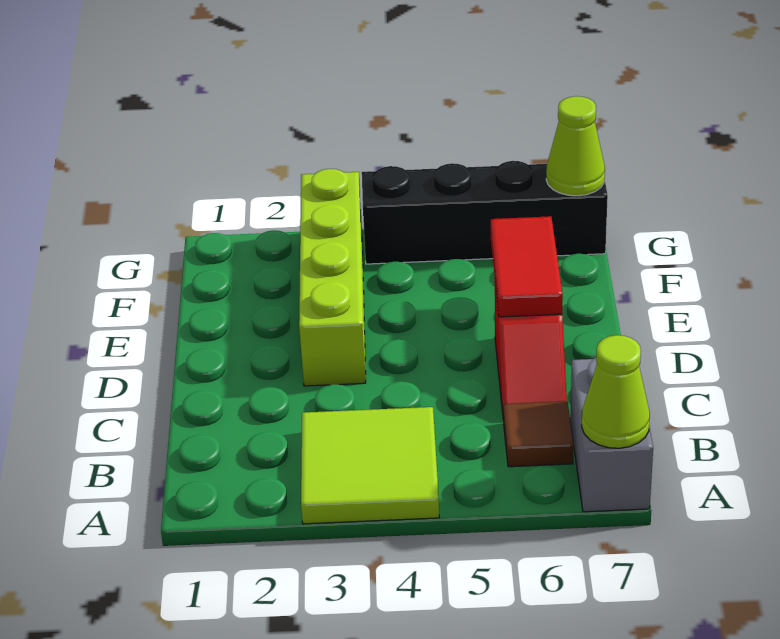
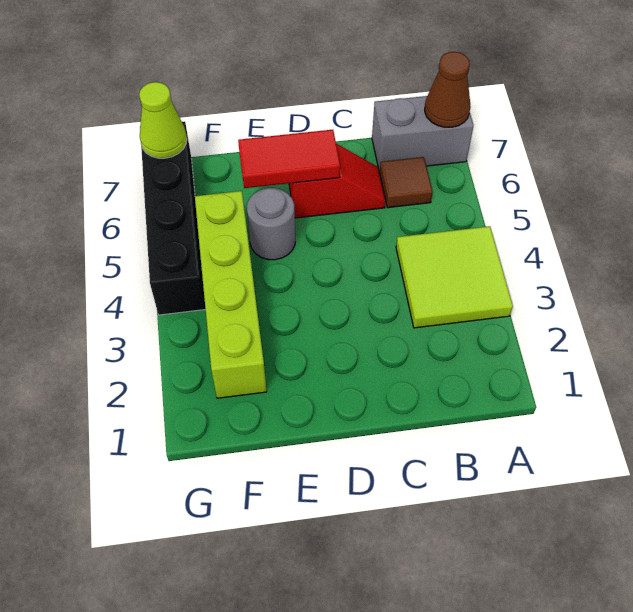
lime 1x1 cone [582,335,650,448] -> brown 1x1 cone [425,52,471,127]
lime 1x4 brick [299,169,366,386] -> lime 1x4 brick turned to [195,191,267,398]
none -> grey 1x1 round brick [247,188,295,260]

